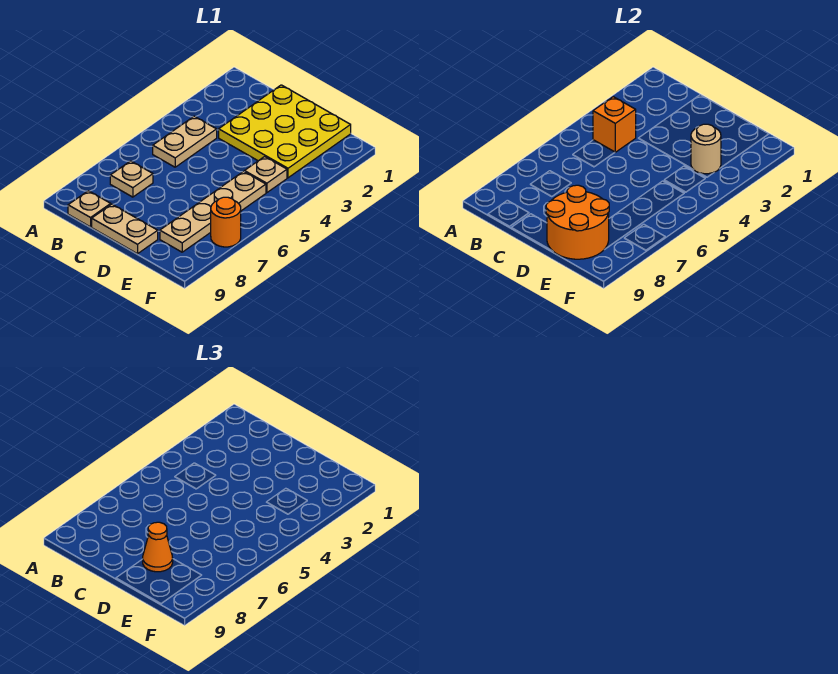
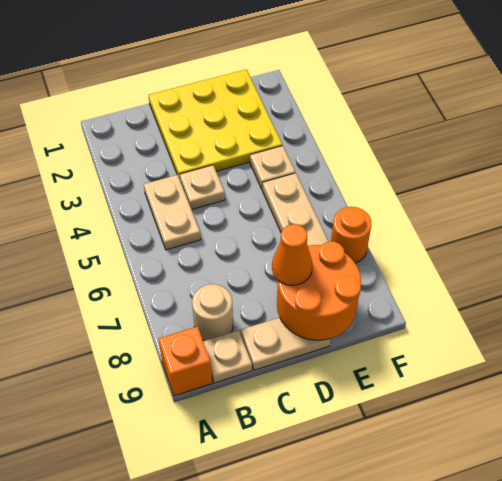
orange 1x1 brick [593,97,636,152] -> orange 1x1 brick moved to [159,326,212,396]
tan 1x1 plate [110,161,153,197] -> tan 1x1 plate moved to [180,165,225,210]
tan 1x1 round brick [691,124,721,174] -> tan 1x1 round brick moved to [192,284,233,341]

